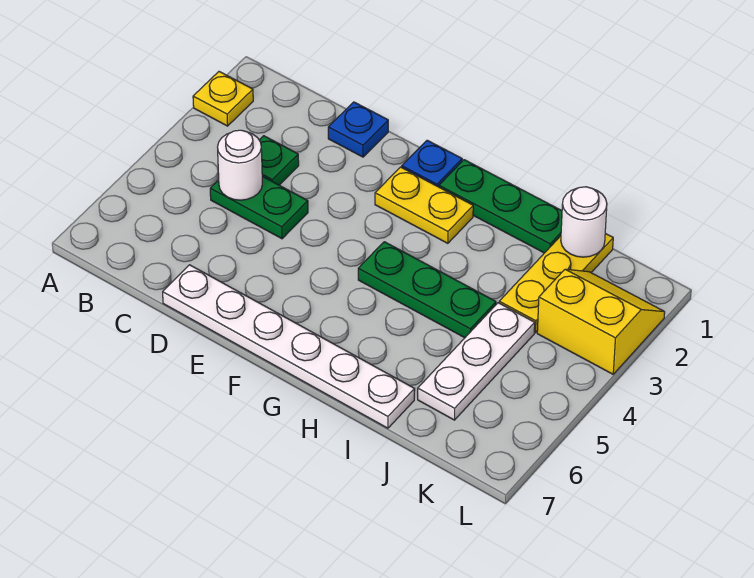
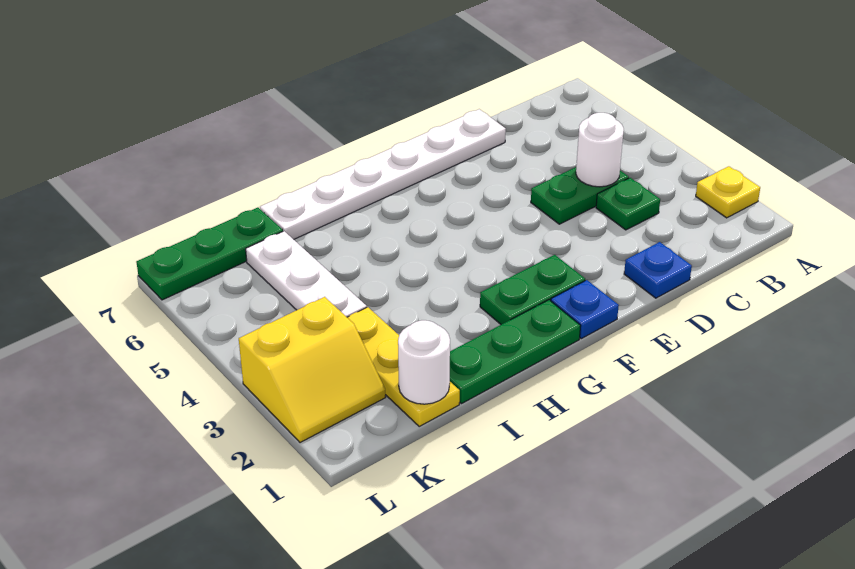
yellow 1x2 plate [375,167,473,243] -> green 1x2 plate [480,255,585,324]
green 1x3 plate [358,242,496,338] -> green 1x3 plate moved to [136,208,283,300]

